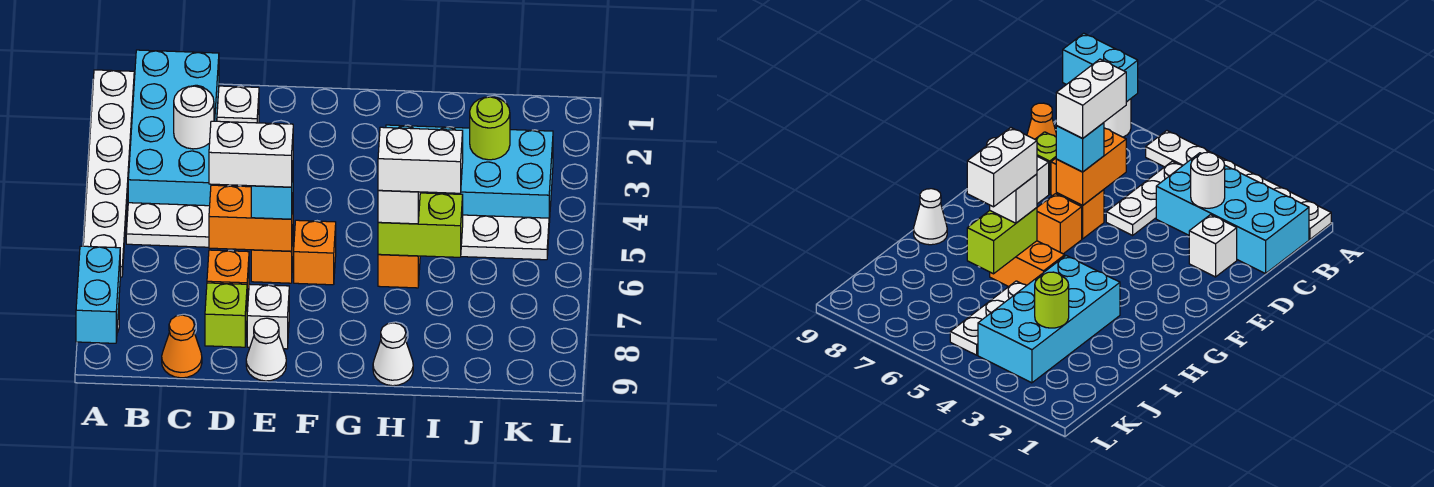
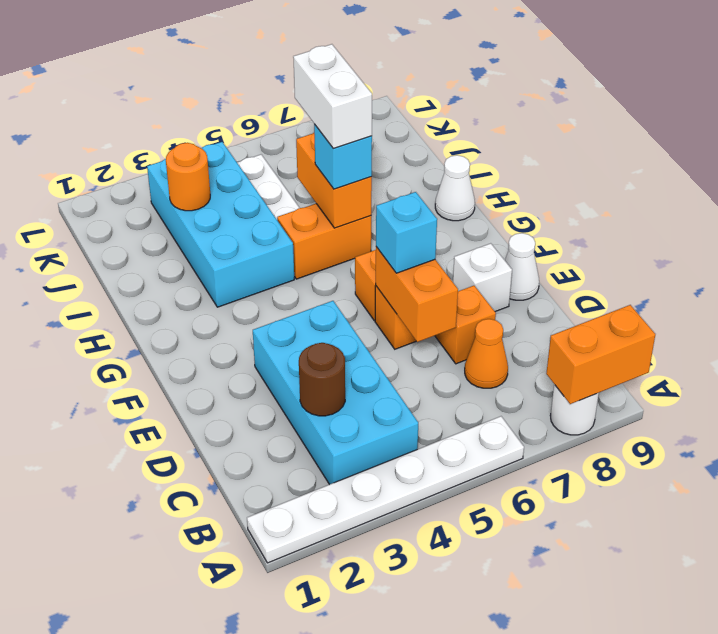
cyan 1x2 brick [76,246,120,343] -> orange 1x2 brick [546,305,655,404]
cyan 2x4 brick [128,50,219,206] -> cyan 2x4 brick turned to [253,301,418,484]
white 1x3 plate [126,203,210,247] -> none
white 1x1 round brick [174,86,214,149] -> brown 1x1 round brick [299,343,345,416]
orange 1x1 cone [162,315,202,378] -> orange 1x1 cone moved to [465,319,508,388]
white 1x1 brick [217,86,259,123] -> none
white 1x2 brick [209,121,293,187] -> none
lime 1x1 brick [205,283,247,347] -> none
lime 1x2 brick [378,193,463,257] -> orange 1x2 brick [296,133,372,228]
white 1x1 brick [378,190,420,224] -> cyan 1x1 brick [314,124,372,189]
lime 1x1 round brick [470,97,510,160] -> orange 1x1 round brick [166,143,210,211]

